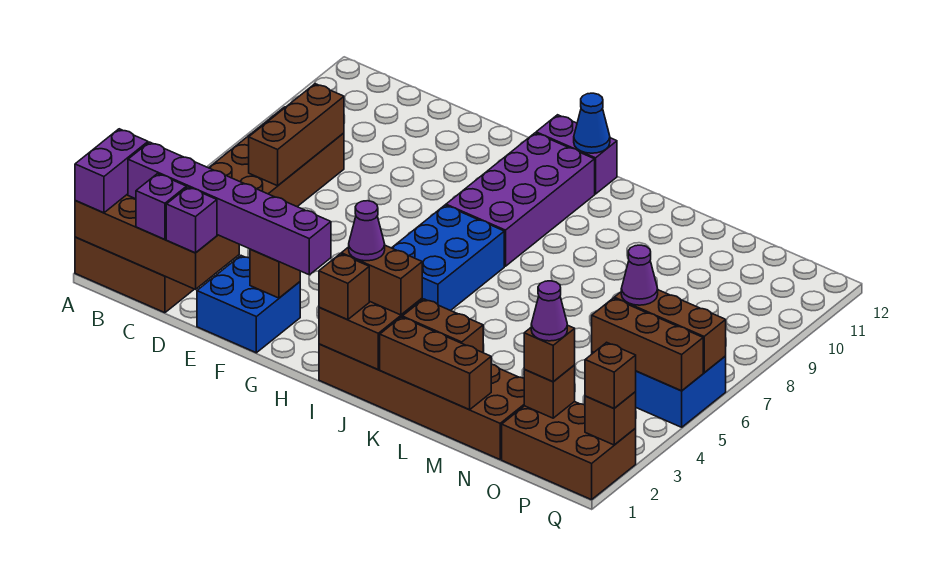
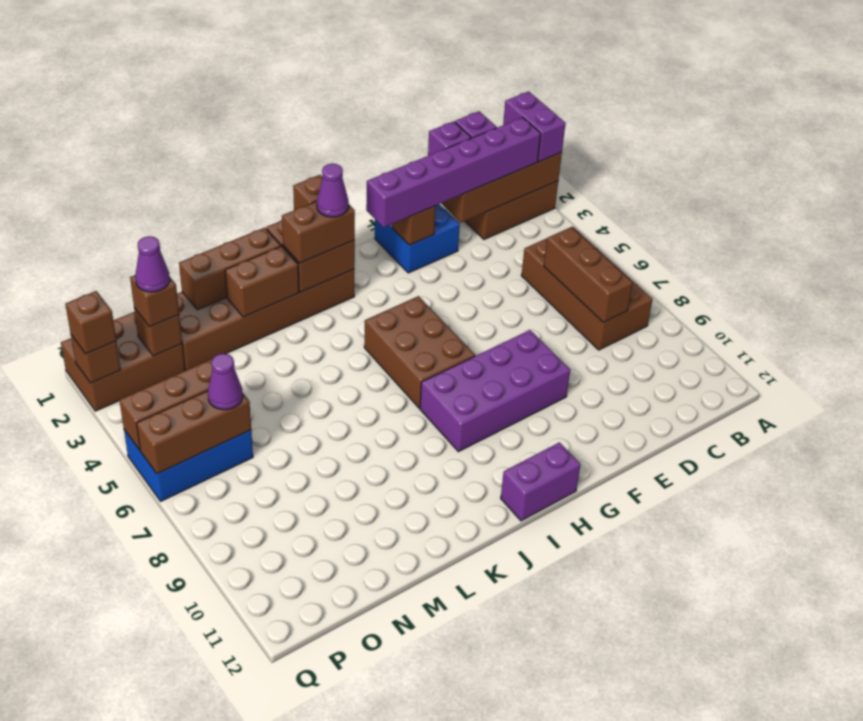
blue 2x3 brick [392,205,504,311] -> brown 2x3 brick [364,296,475,408]
purple 2x4 brick [446,133,595,266] -> purple 2x4 brick turned to [420,330,570,452]
blue 1x1 cone [574,93,610,153] -> none

